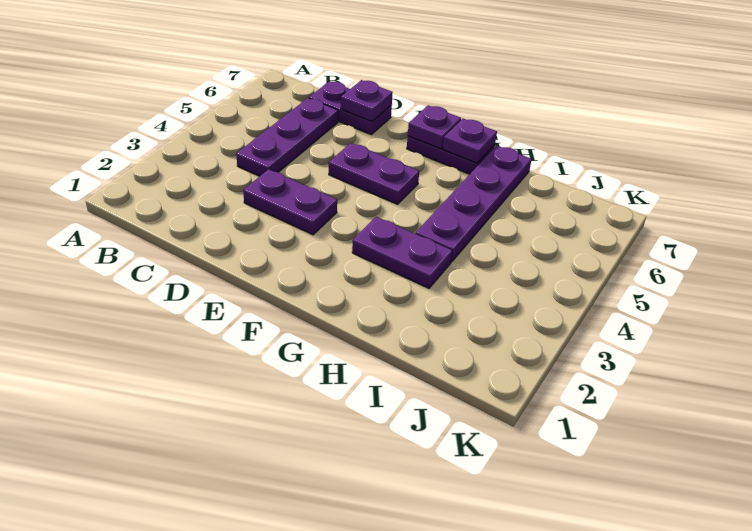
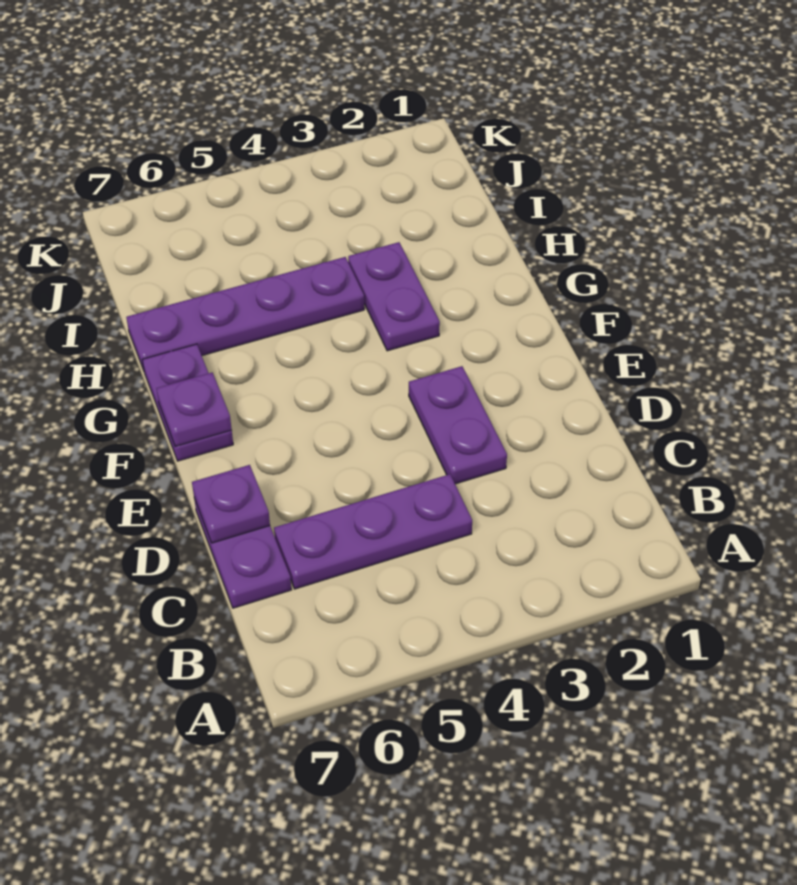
purple 1x2 plate [329,143,419,204] -> none
purple 1x1 plate [443,119,497,163] -> none

